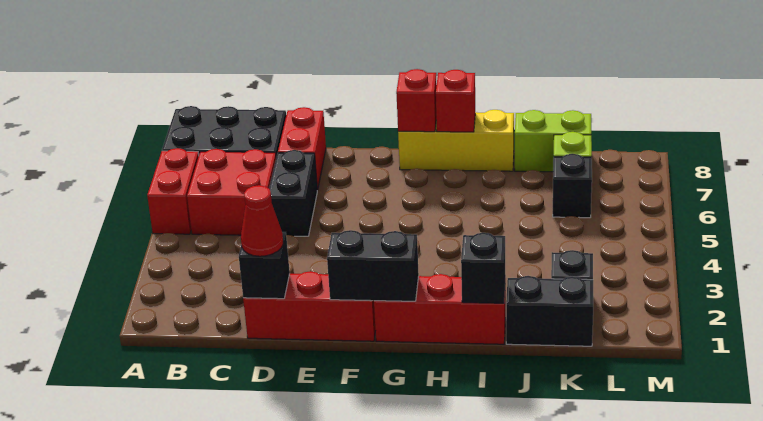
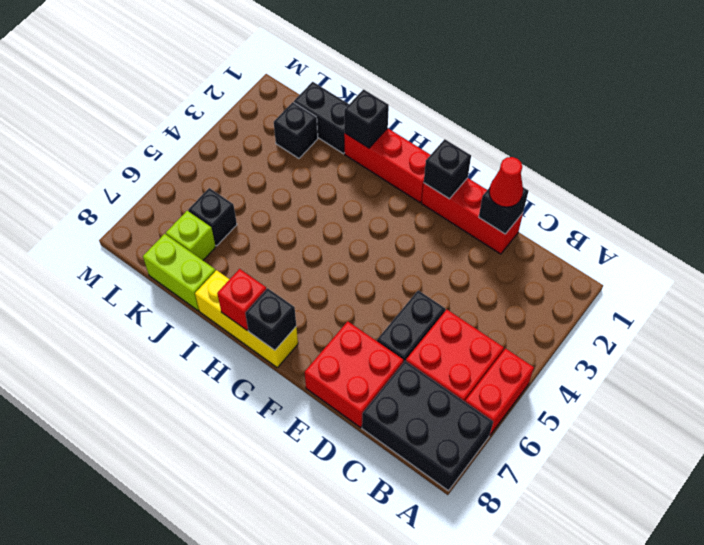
red 1x2 brick [278,107,326,190] -> red 2x2 brick [305,321,404,427]
black 1x2 brick [327,230,419,301] -> black 1x1 brick [424,139,471,199]
red 1x1 brick [396,69,437,132] -> black 1x1 brick [245,288,296,350]

